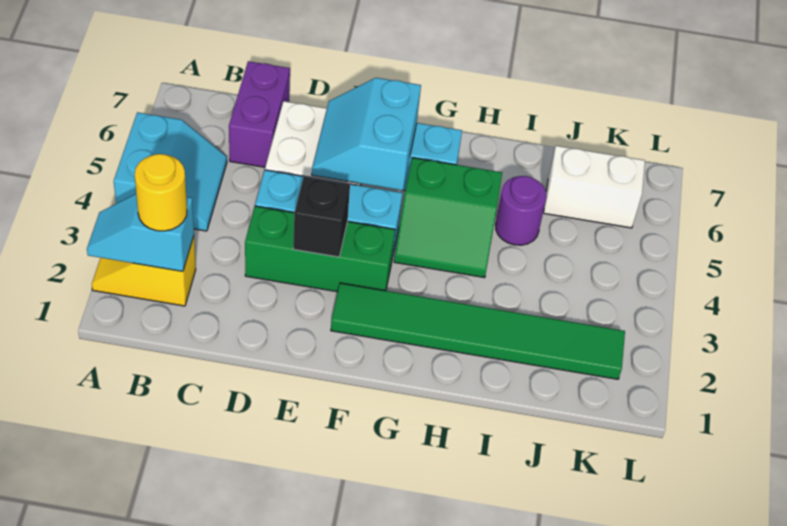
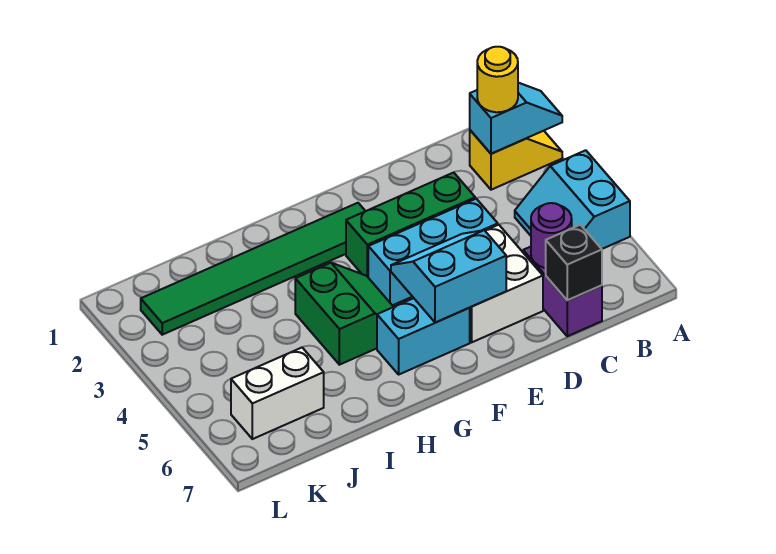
black 1x1 brick [293,177,350,257] -> black 1x1 brick moved to [546,225,602,300]
cyan 2x2 slope [312,78,421,190] -> cyan 2x2 slope turned to [391,230,506,323]
green 2x2 slope [394,158,502,278] -> green 2x2 slope turned to [295,263,393,365]
purple 1x1 round brick [495,176,547,245] -> purple 1x1 round brick moved to [531,203,572,268]

